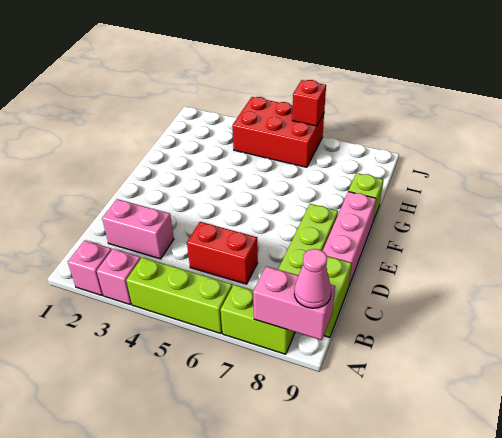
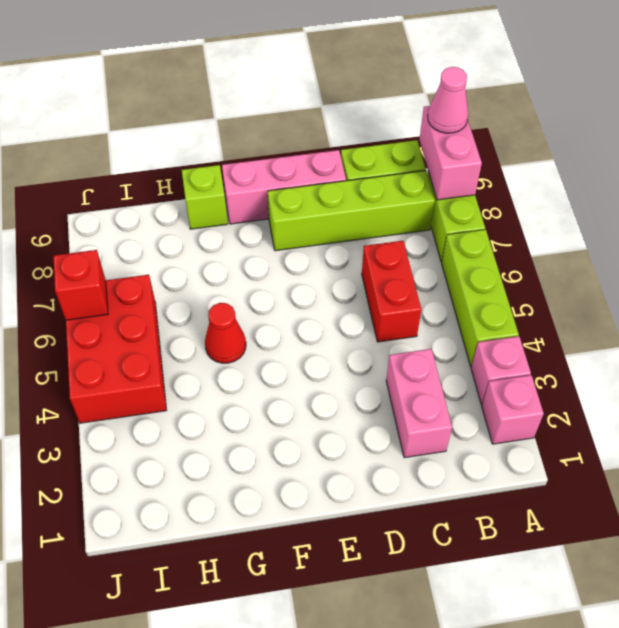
none -> red 1x1 cone [205,303,246,363]

